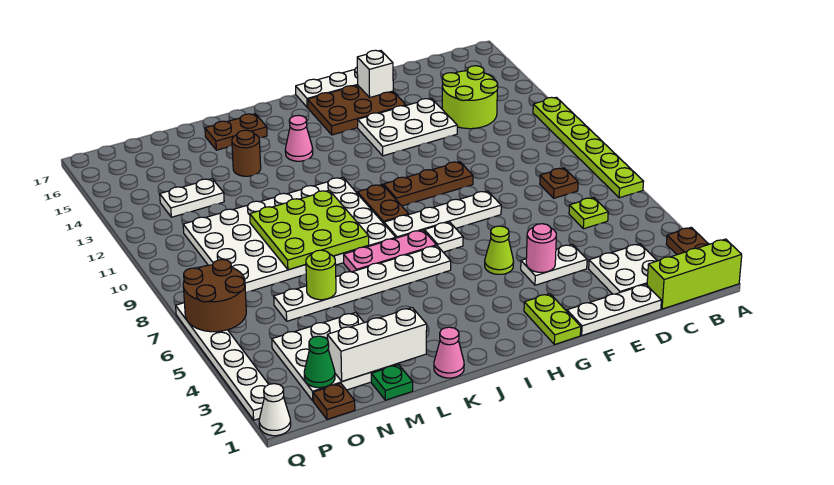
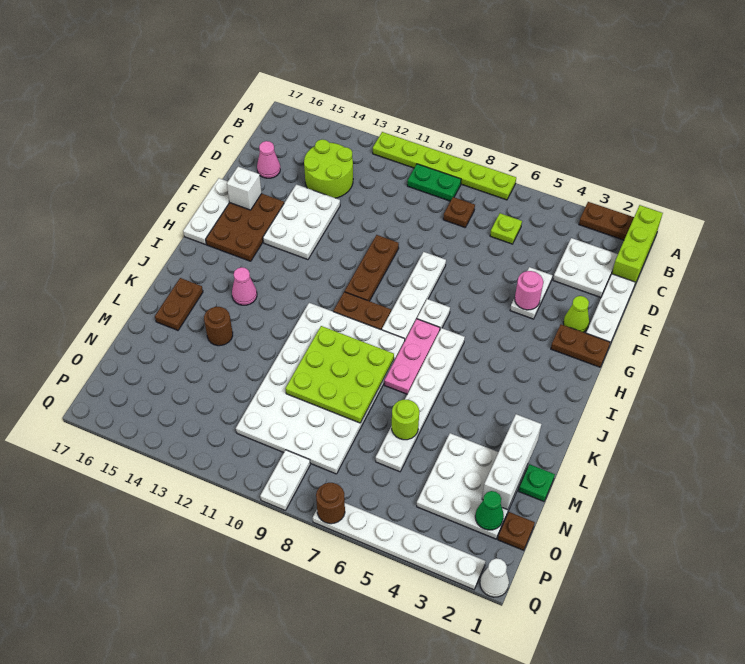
none -> green 1x2 plate [407,164,461,201]
lime 1x2 plate [524,294,581,345] -> brown 1x2 plate [551,324,610,367]
lime 1x1 cone [485,226,514,274] -> lime 1x1 cone moved to [563,296,589,332]
pink 1x1 cone [434,327,464,378] -> pink 1x1 cone moved to [257,141,280,178]
white 1x2 plate [160,179,224,217] -> white 1x2 plate moved to [260,450,310,511]
brown 2x2 round brick [183,260,246,332] -> brown 1x1 round brick [316,483,345,524]

